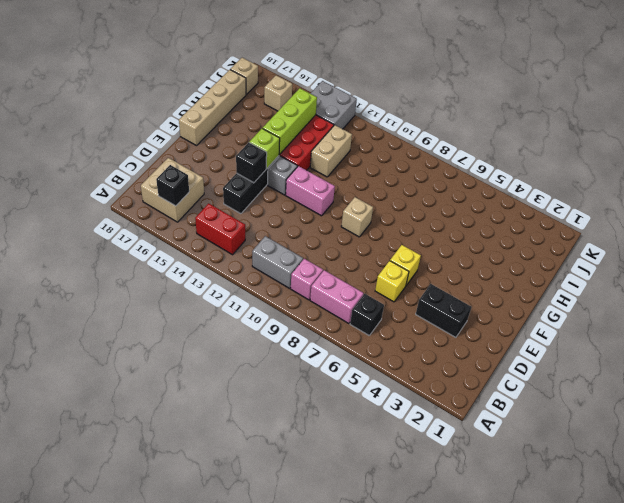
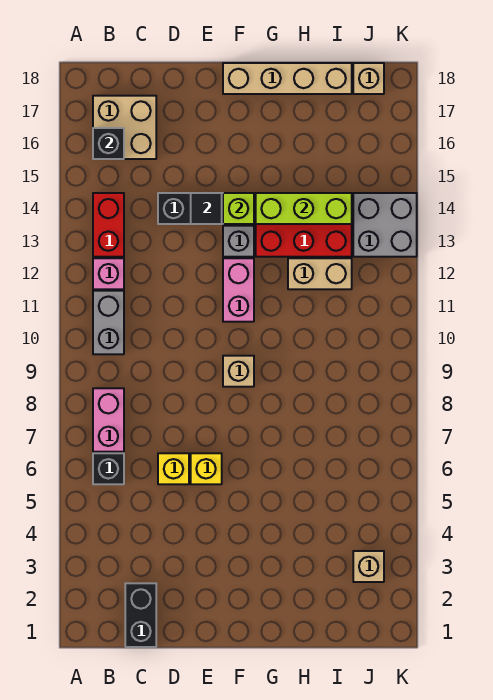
pink 1x1 brick [291,259,323,300] -> pink 1x1 brick moved to [93,258,124,289]
black 1x2 brick [416,284,471,337] -> black 1x2 brick moved to [125,583,156,647]
black 1x1 brick [236,143,267,183] -> black 1x1 tile [191,193,222,224]
tan 1x1 brick [264,75,292,111] -> tan 1x1 brick moved to [353,551,384,582]

